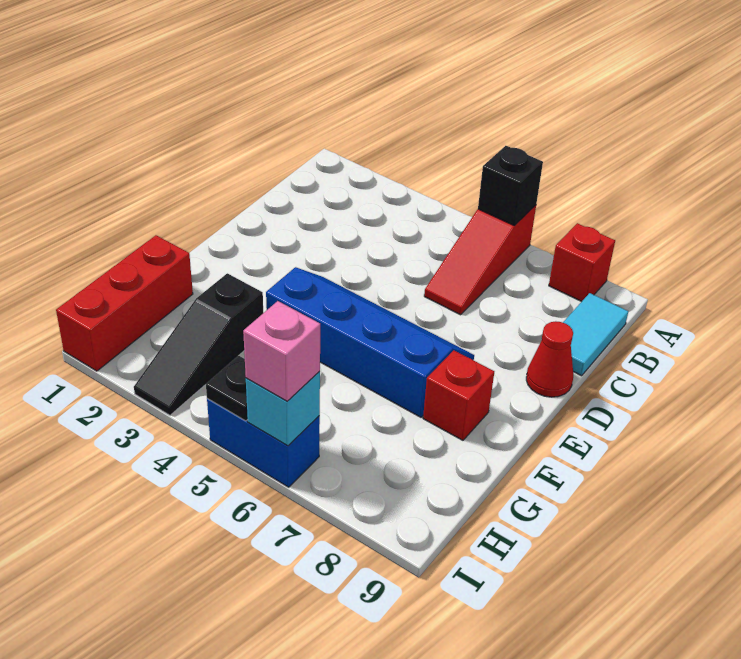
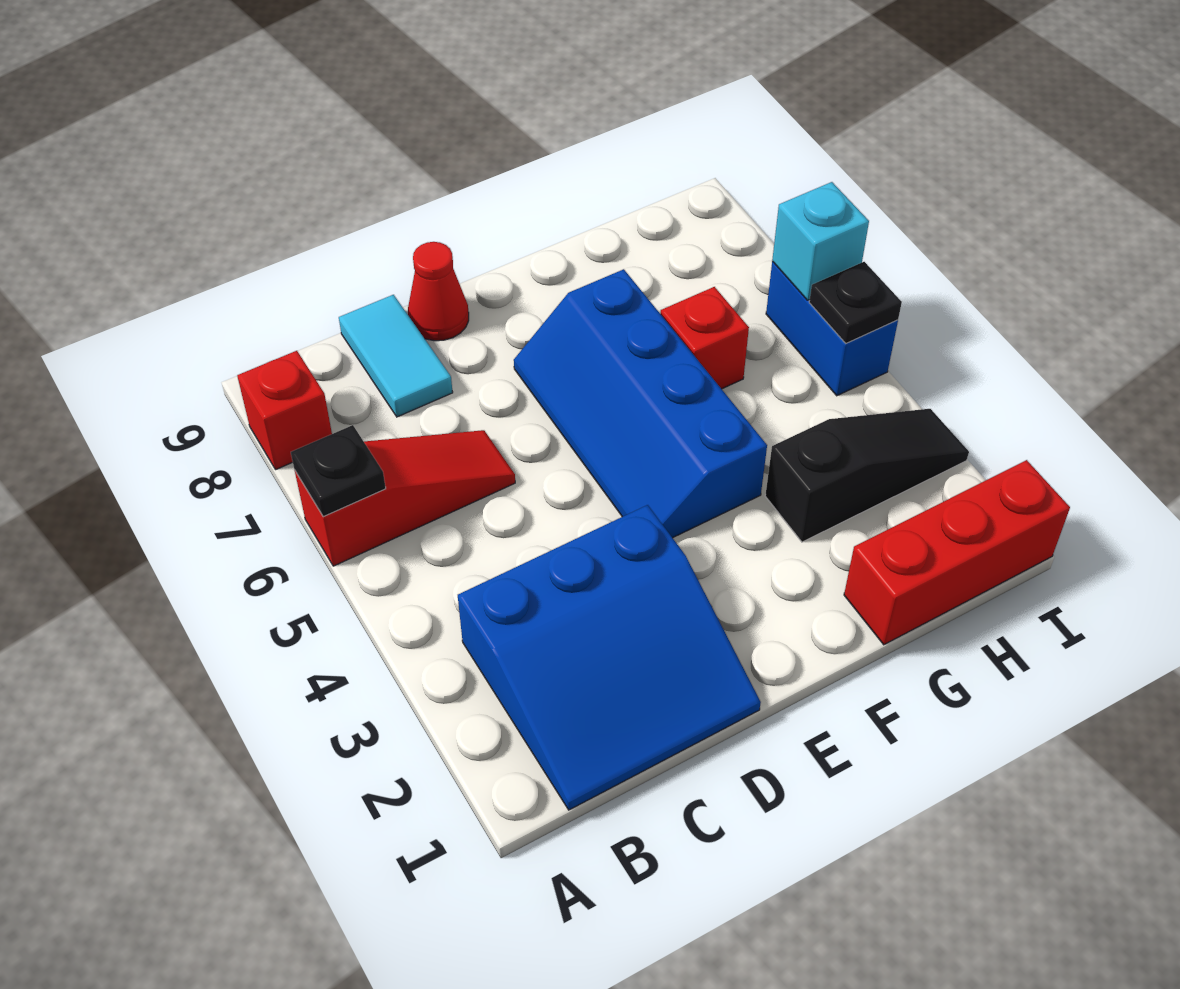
black 1x1 brick [478,146,543,226] -> black 1x1 plate [291,425,386,517]
none -> blue 3x3 slope [458,505,761,810]
cyan 1x2 tile [563,293,628,376] -> cyan 1x2 tile turned to [339,295,453,417]
red 1x1 brick [423,350,494,440] -> red 1x1 brick moved to [661,287,749,389]
pink 1x1 brick [243,301,320,401] -> none

